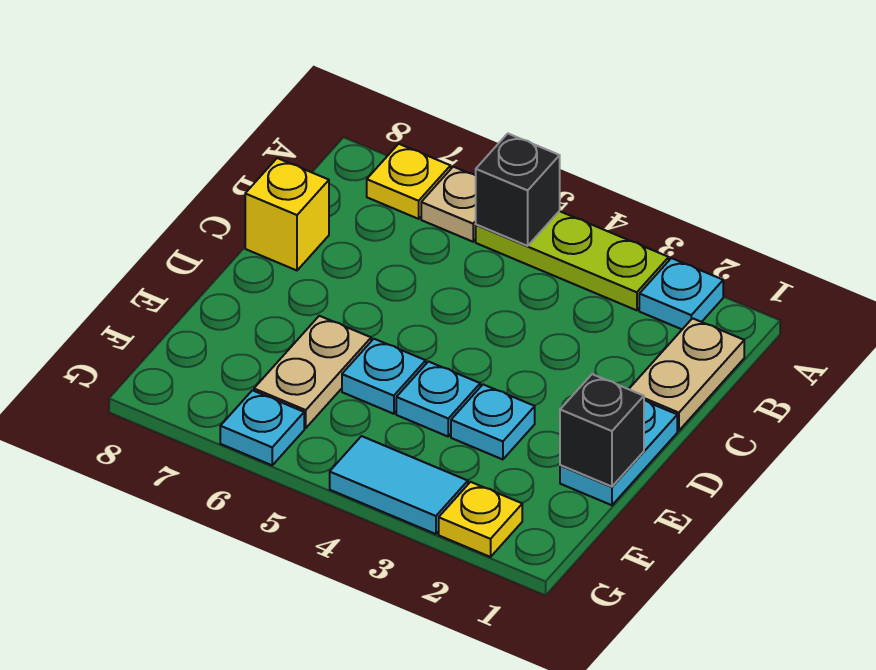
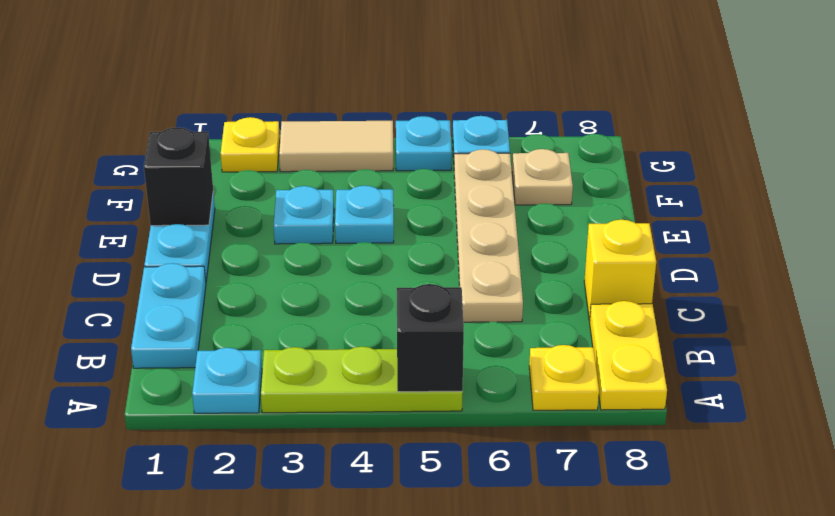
tan 1x1 plate [421,167,476,242] -> tan 1x1 plate moved to [512,149,573,205]
none -> yellow 1x2 plate [590,301,667,410]
tan 1x2 plate [629,318,744,431] -> cyan 1x2 plate [131,263,206,368]
cyan 1x1 plate [342,339,426,414] -> cyan 1x1 plate moved to [396,116,452,171]
tan 1x2 plate [254,316,371,428] -> tan 1x4 plate [454,149,523,322]
cyan 1x2 tile [330,436,468,534] -> tan 1x2 tile [279,121,393,172]

